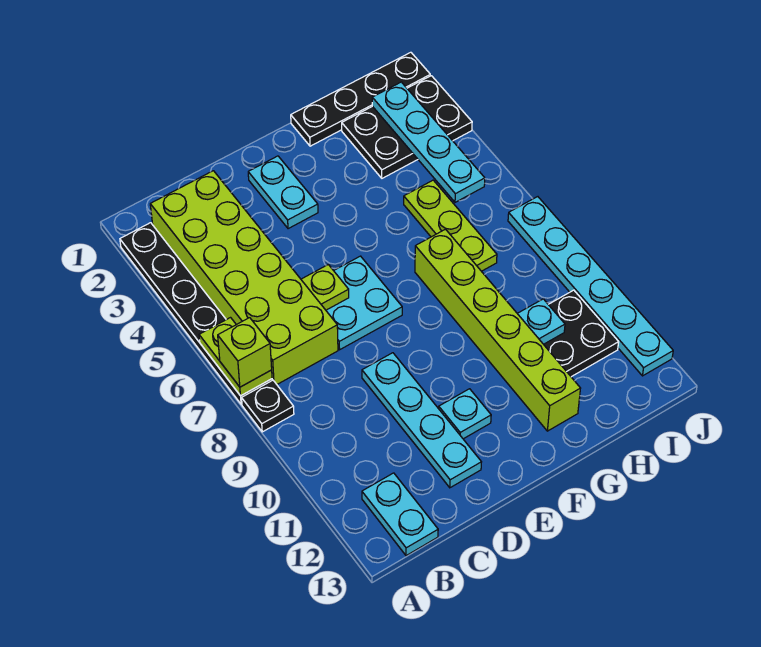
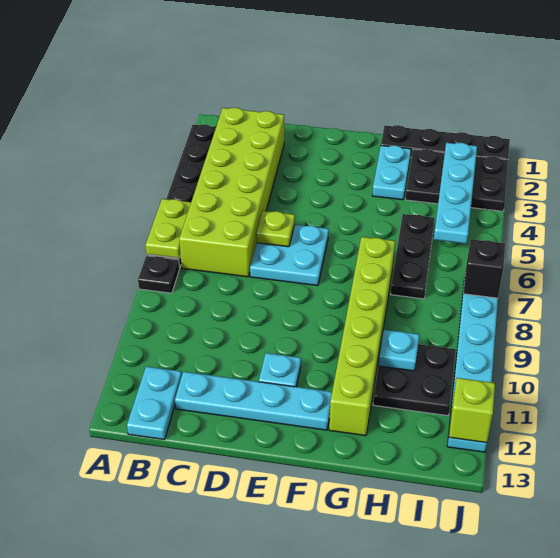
lime 1x1 brick [218,318,272,387] -> lime 1x1 brick moved to [449,378,495,443]
cyan 1x4 plate [362,353,481,488] -> cyan 1x4 plate turned to [175,372,332,430]
cyan 1x2 plate [248,156,318,229] -> cyan 1x2 plate moved to [372,145,411,200]
lime 1x3 plate [404,180,497,271] -> black 1x3 plate [390,214,435,299]
none -> black 1x1 brick [463,239,505,298]

